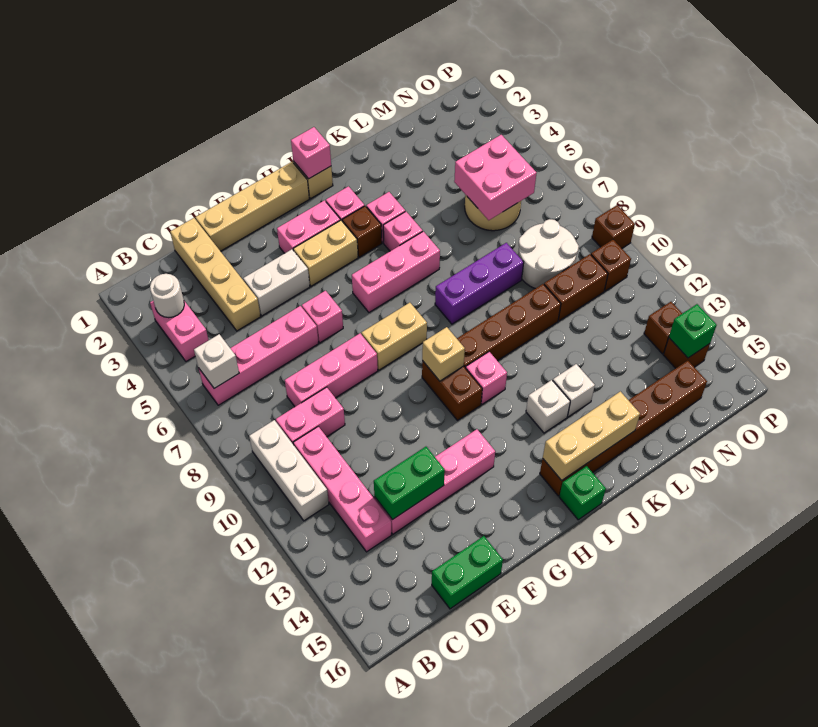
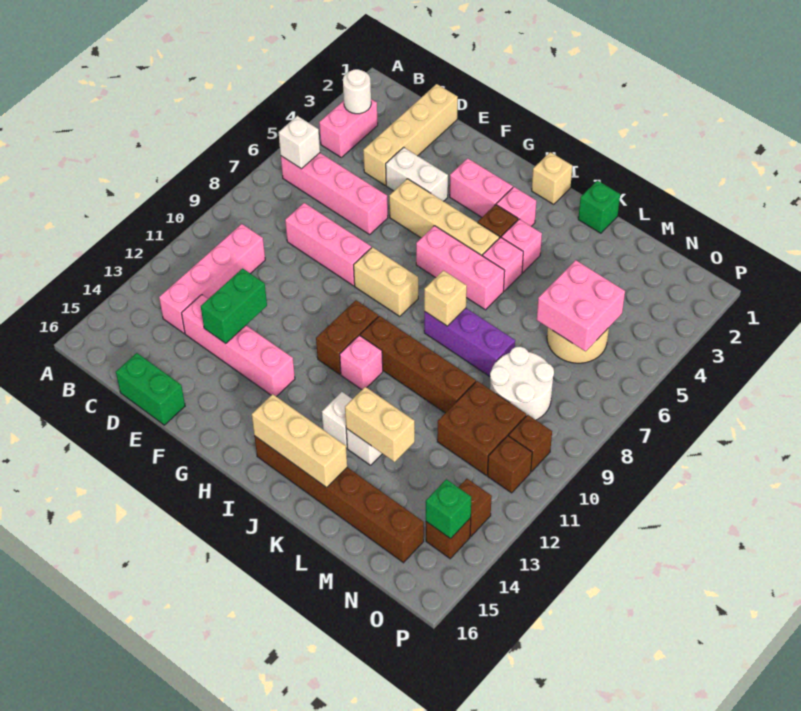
white 1x3 brick [249,420,329,521] -> none
pink 1x2 brick [276,387,345,445] -> none
green 1x2 brick [374,447,445,520] -> green 1x2 brick turned to [201,268,267,344]
tan 1x4 brick [195,162,309,251] -> tan 1x4 brick moved to [389,179,499,256]
pink 1x1 brick [302,291,343,343] -> none
tan 1x2 brick [293,220,358,286] -> tan 1x2 brick moved to [345,387,415,462]
tan 1x1 brick [422,327,465,381] -> tan 1x1 brick moved to [424,270,467,326]
pink 1x1 brick [291,127,331,179] -> none
green 1x1 brick [559,466,606,520] -> green 1x1 brick moved to [578,181,620,233]
brown 1x2 brick [544,254,608,321] -> brown 2x2 brick [437,381,526,475]
brown 1x1 brick [592,205,635,248] -> brown 1x1 brick moved to [488,436,532,493]

